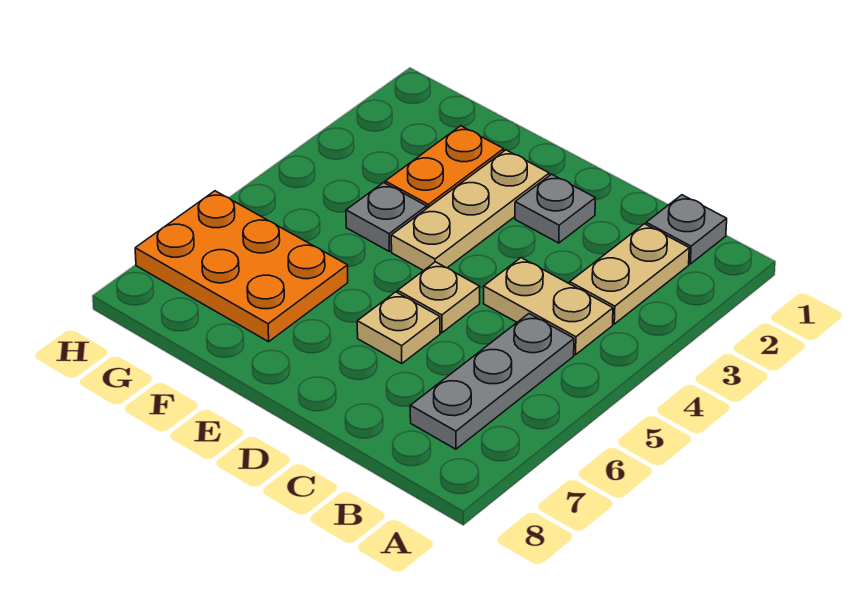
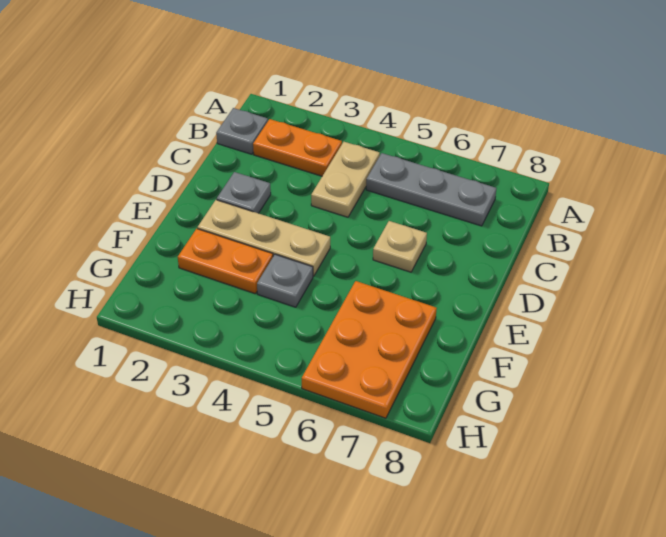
tan 1x2 plate [570,224,689,324] -> orange 1x2 plate [253,119,342,176]
tan 1x1 plate [398,262,480,333] -> none

